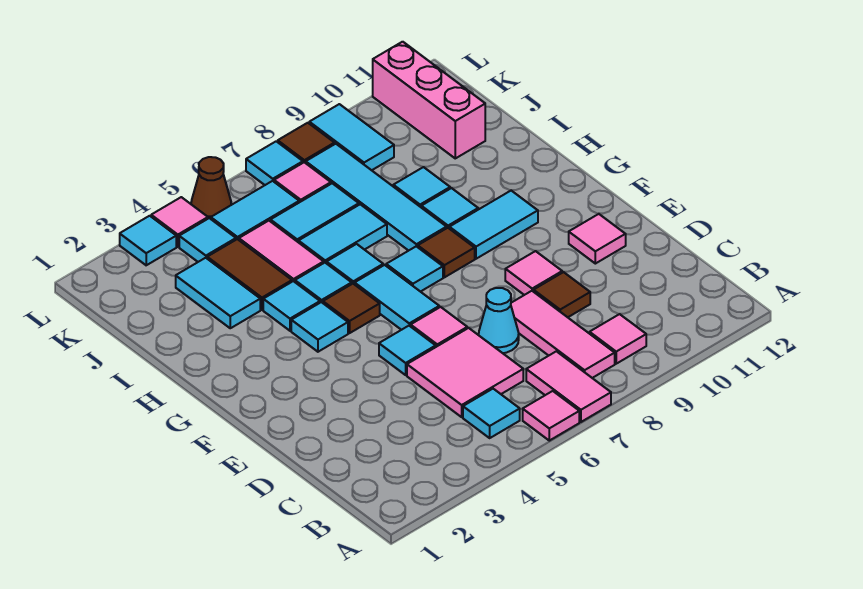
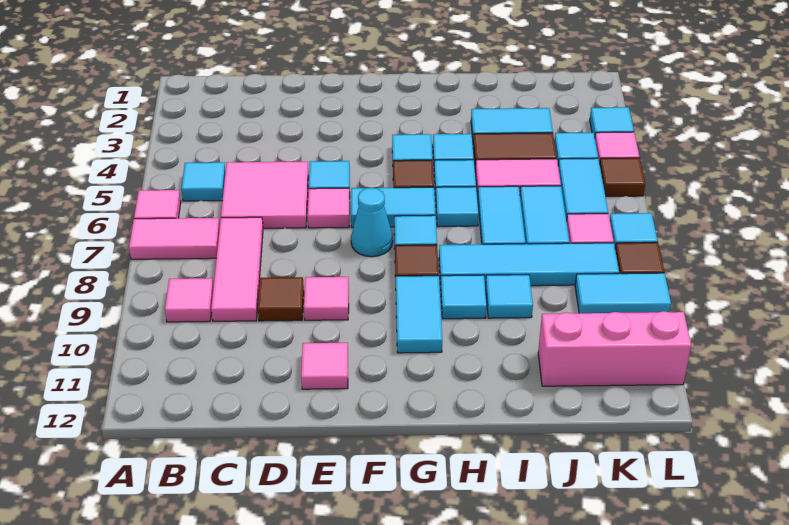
pink 1x3 tile [511,291,615,378] -> pink 1x3 tile turned to [211,217,263,321]
cyan 1x1 cone [479,288,519,353] -> cyan 1x1 cone moved to [351,188,393,257]
brown 1x1 cone [191,157,231,219] -> brown 1x1 tile [600,158,645,197]

